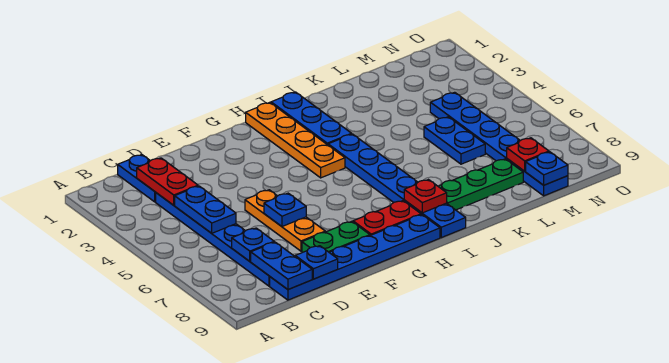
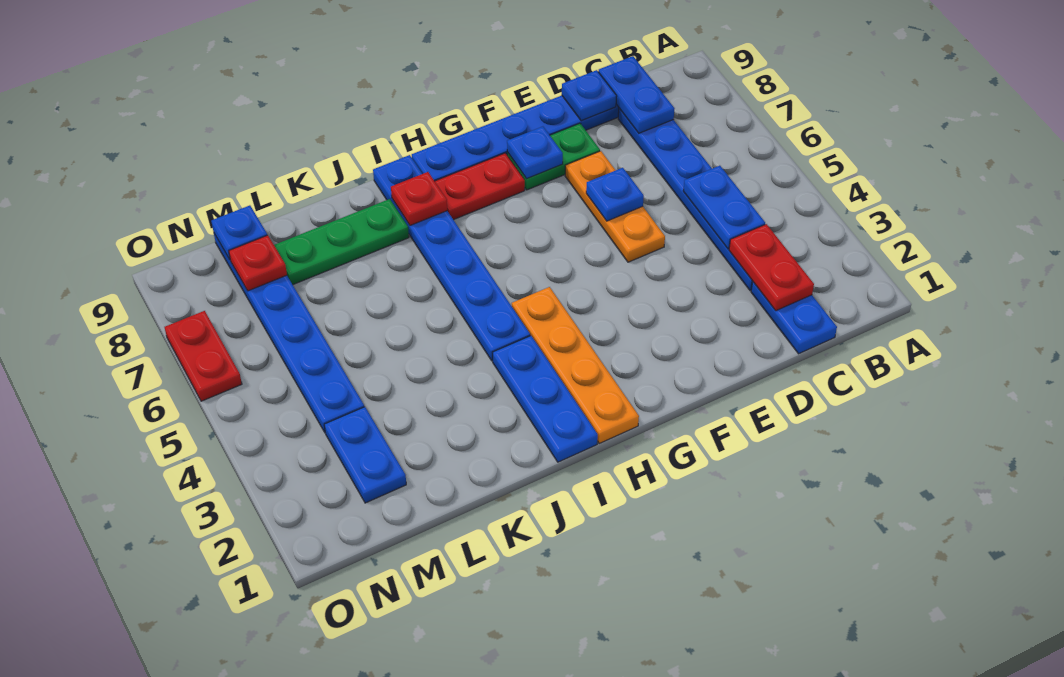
blue 1x1 plate [232,228,274,261] -> blue 1x1 plate moved to [507,127,563,179]
blue 1x2 plate [424,117,485,164] -> blue 1x2 plate moved to [324,407,406,503]
none -> red 1x2 plate [164,311,242,401]

